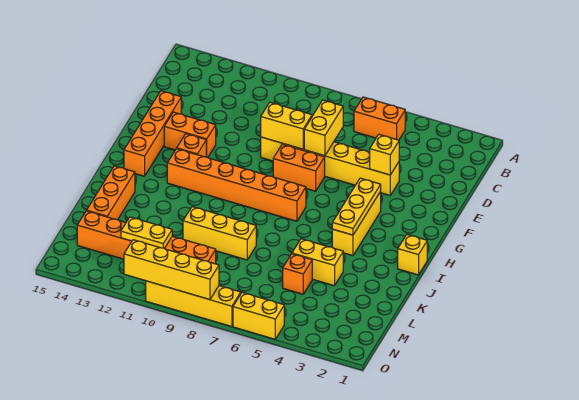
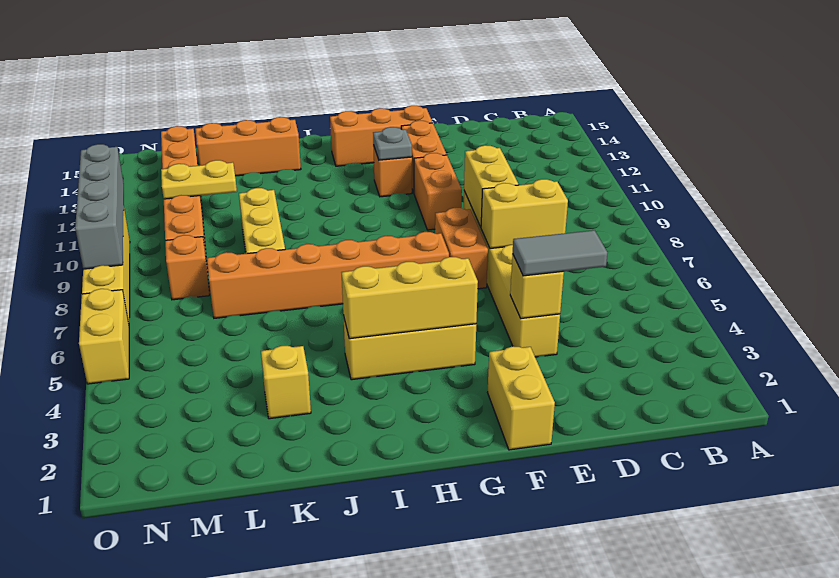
orange 1x2 brick [354,97,405,140] -> orange 1x2 brick moved to [414,153,462,230]
none -> grey 1x2 tile [513,230,608,276]
orange 1x4 brick [124,91,181,176] -> orange 1x3 brick [330,106,433,166]
yellow 1x3 plate [332,178,381,235] -> yellow 1x3 brick [341,257,478,339]
none -> grey 1x1 plate [373,127,412,160]
orange 1x6 brick [167,149,306,221] -> orange 1x6 brick turned to [207,232,449,318]
yellow 1x1 brick [398,235,427,275] -> yellow 1x1 brick moved to [261,346,311,419]
yellow 1x2 brick [292,239,343,286] -> yellow 1x2 brick moved to [488,346,555,450]
orange 1x1 brick [283,254,312,294] -> orange 1x1 brick moved to [165,235,209,300]
yellow 1x2 plate [121,217,172,249] -> yellow 1x2 plate turned to [161,160,237,199]
yellow 1x4 brick [124,240,219,300] -> grey 1x4 brick [75,144,124,269]

